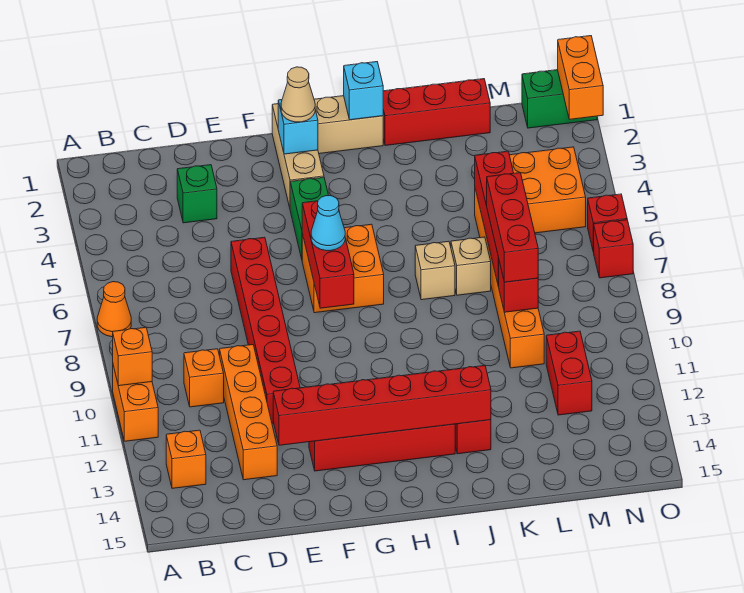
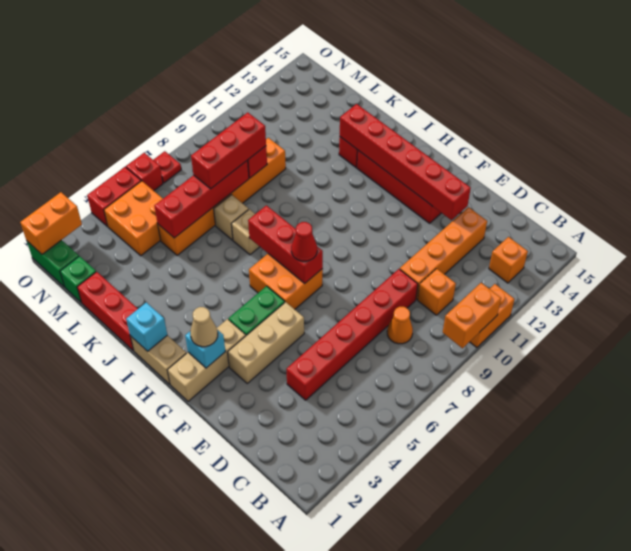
orange 1x1 cone [97,282,131,337] -> orange 1x1 cone moved to [387,307,413,344]
orange 1x1 brick [113,327,152,386] -> orange 1x2 brick [443,283,501,348]
green 1x1 brick [177,165,217,223] -> green 1x1 brick moved to [60,256,96,303]
red 1x6 brick [231,237,300,423] -> red 1x6 brick moved to [286,269,418,400]
none -> tan 1x3 brick [227,302,304,383]
red 1x3 brick [302,201,354,308] -> red 1x3 brick turned to [248,205,323,283]
cyan 1x1 cone [311,196,345,251] -> red 1x1 cone [291,222,317,261]
red 1x2 brick [546,331,592,415] -> red 1x2 brick moved to [87,167,141,226]
red 1x1 brick [594,220,633,278] -> red 1x1 plate [154,151,181,183]

